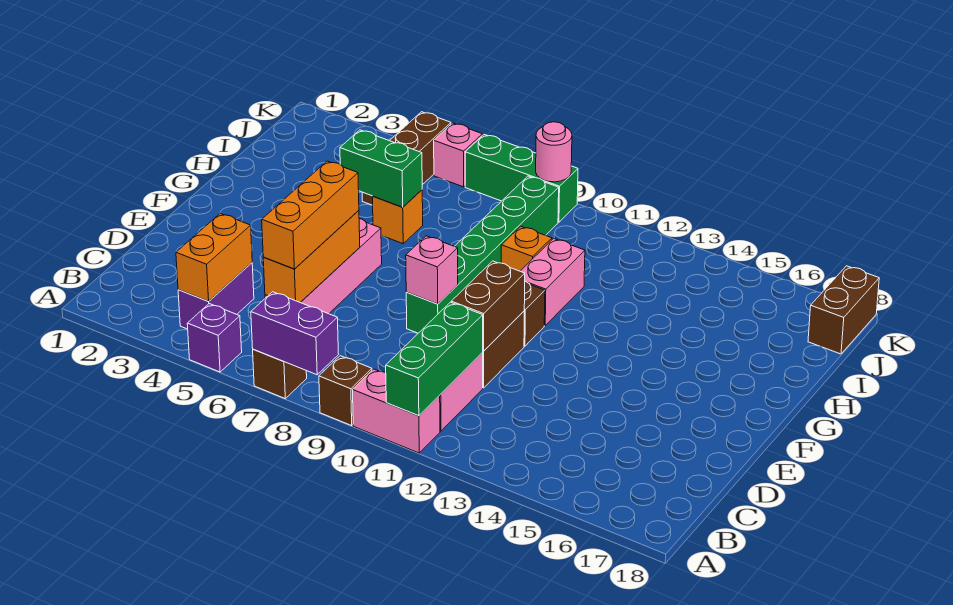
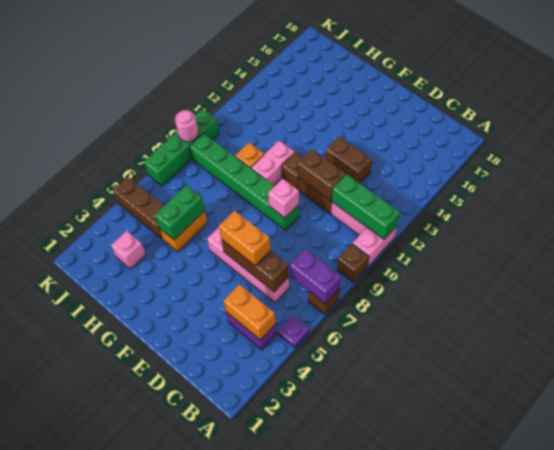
purple 1x1 brick [187,304,242,372] -> purple 1x1 plate [278,315,309,347]
purple 1x2 brick [251,292,339,375] -> purple 1x2 brick turned to [290,249,341,304]
orange 1x3 brick [263,210,360,302] -> brown 1x3 brick [221,239,289,292]
orange 1x3 brick [262,161,359,269] -> orange 1x2 brick [219,210,271,266]
pink 1x2 brick [520,239,585,325] -> pink 1x2 brick turned to [251,141,294,185]
orange 1x1 brick [372,190,423,244] -> orange 1x2 brick [159,211,207,252]
brown 1x2 brick [808,266,879,354] -> brown 1x2 brick moved to [326,136,372,183]
pink 1x1 brick [434,123,482,187] -> pink 1x1 brick moved to [111,231,146,269]
green 1x3 brick [465,135,578,222] -> green 1x4 brick [144,109,219,186]

